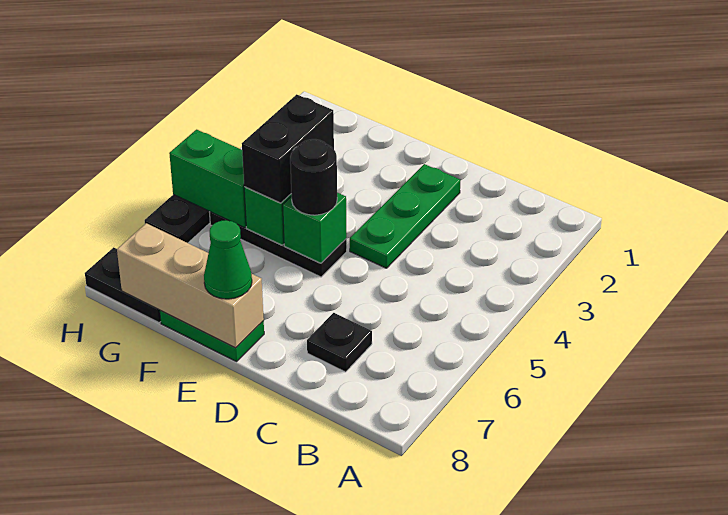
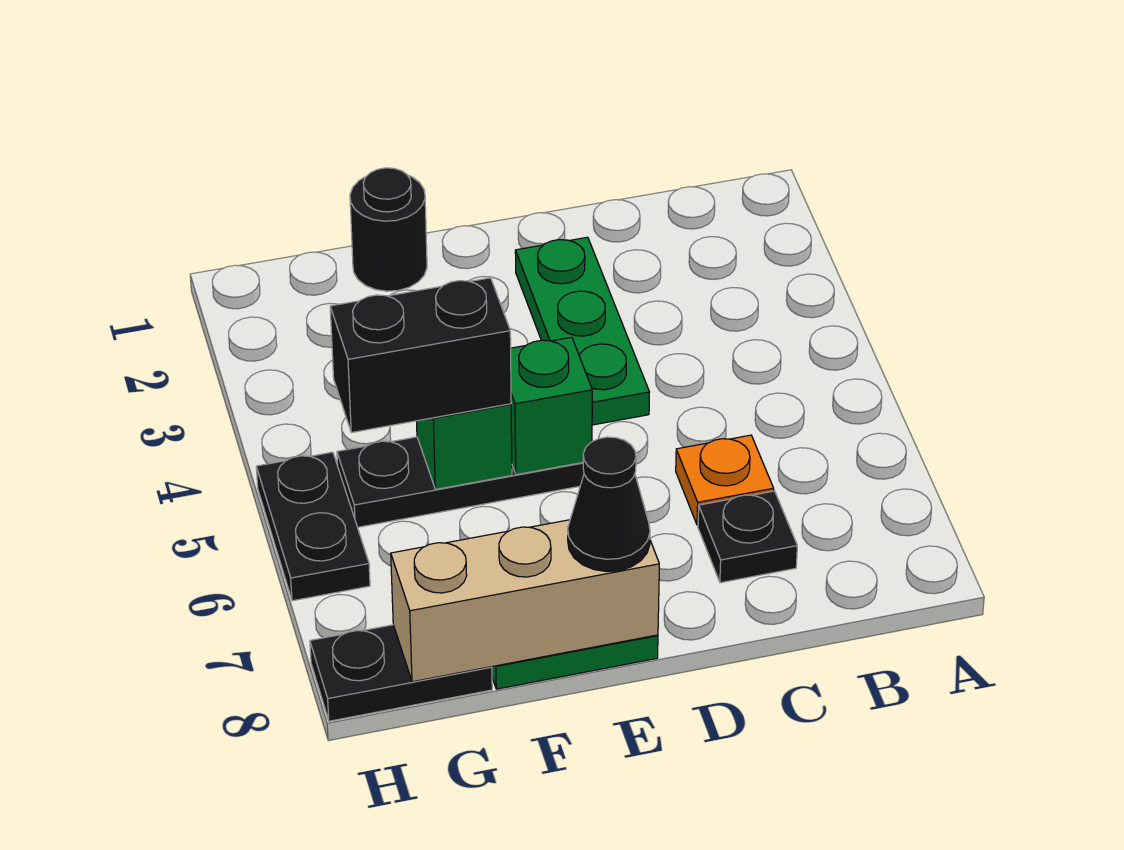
none -> orange 1x1 plate [676,435,774,525]
black 1x1 round brick [290,139,337,215] -> black 1x1 round brick moved to [350,168,427,291]
green 1x1 cone [204,220,252,299] -> black 1x1 cone [568,437,650,572]
black 1x2 brick [242,94,334,203] -> black 1x2 brick turned to [330,278,511,433]
green 1x2 brick [169,130,246,228] -> none

